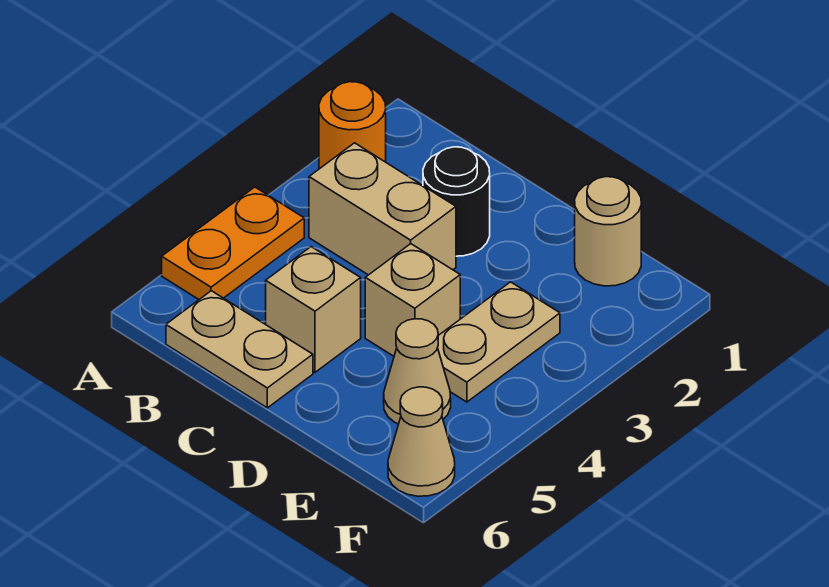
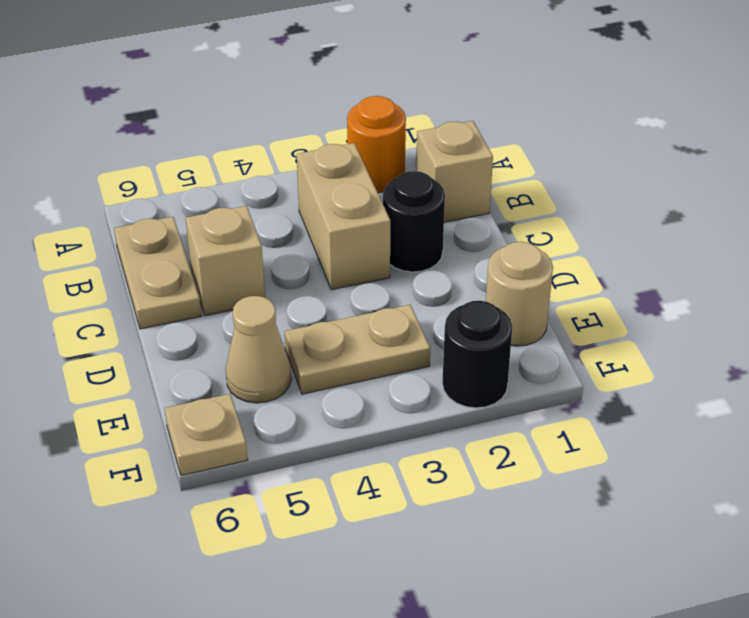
orange 1x2 plate [162,187,304,299] -> none
tan 1x1 brick [365,244,460,356] -> tan 1x1 brick moved to [416,121,493,222]
none -> black 1x1 round brick [442,301,512,408]
tan 1x1 cone [388,387,455,496] -> tan 1x1 plate [165,394,248,475]

